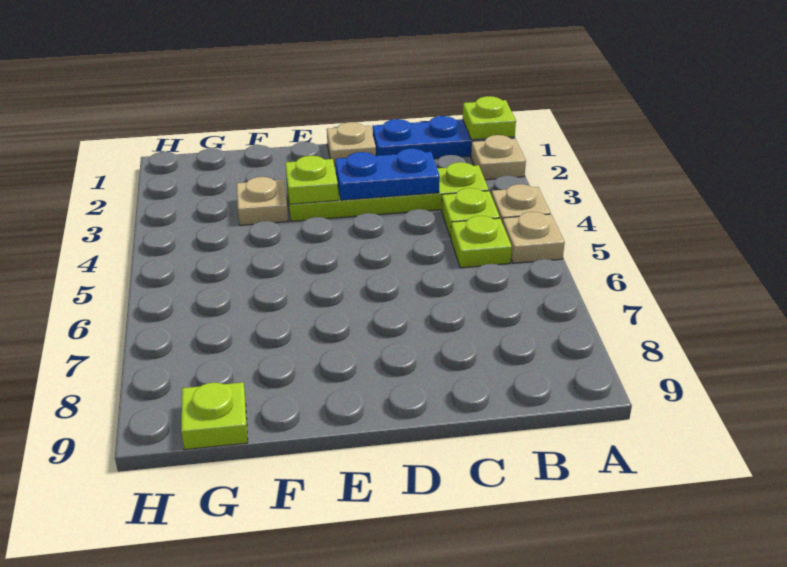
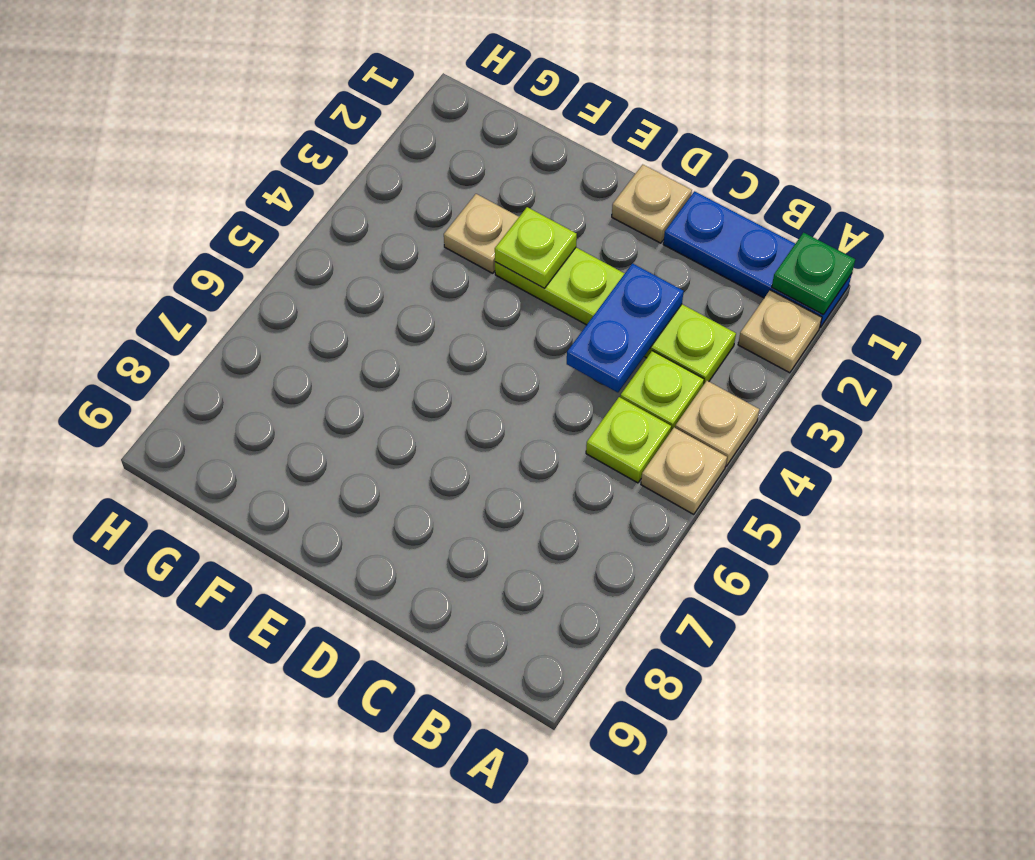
lime 1x1 plate [463,96,516,140] -> green 1x1 plate [772,233,855,315]
blue 1x2 plate [335,148,440,200] -> blue 1x2 plate turned to [567,263,684,392]
lime 1x1 plate [181,382,248,450] -> none

